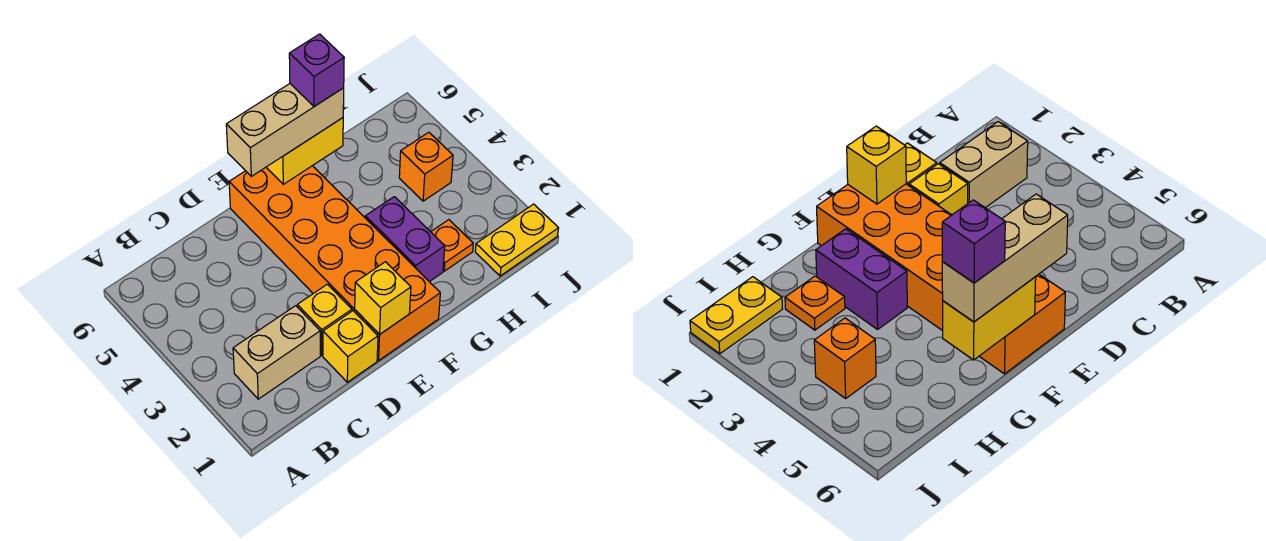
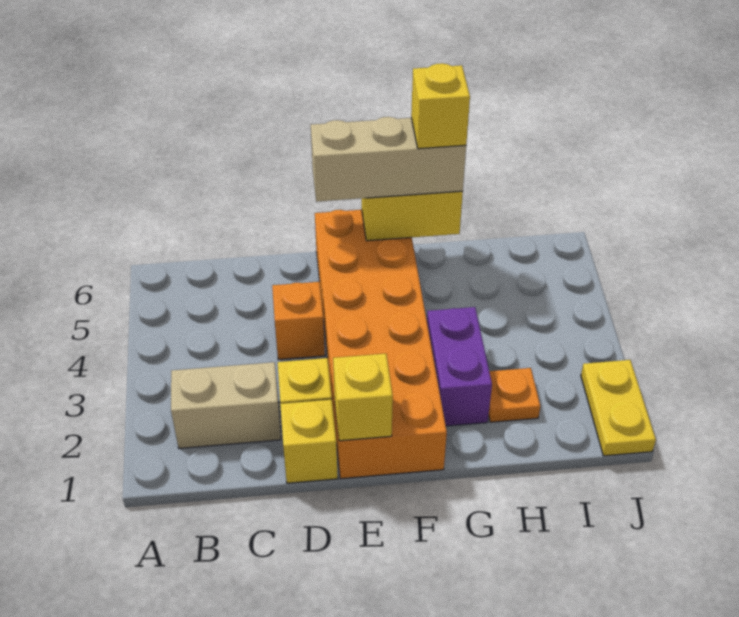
purple 1x1 brick [289,34,344,106] -> yellow 1x1 brick [411,63,470,149]
yellow 1x2 plate [475,204,559,276] -> yellow 1x2 plate turned to [581,360,656,456]
orange 1x1 brick [399,132,453,201] -> orange 1x1 brick moved to [272,282,325,360]

